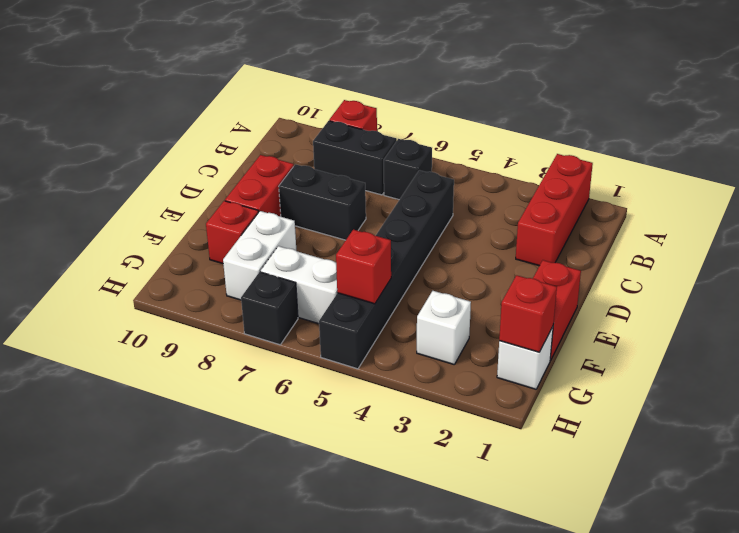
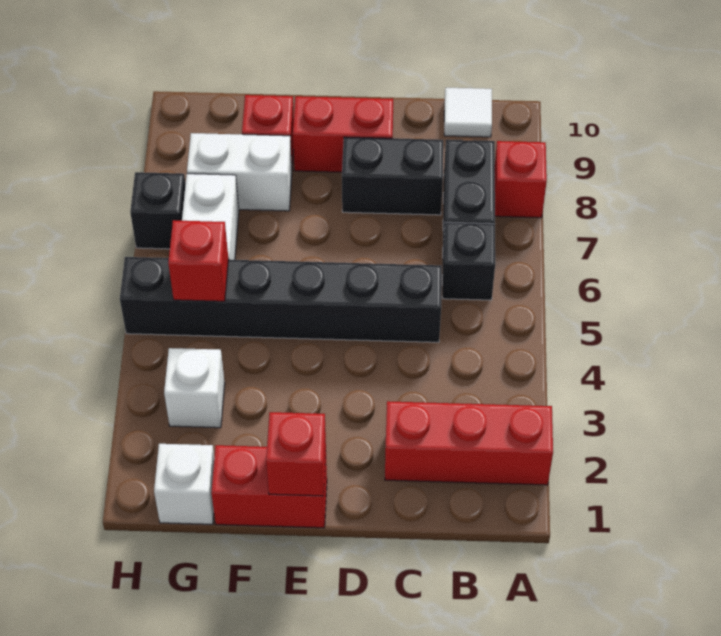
none -> white 1x1 tile [444,88,492,137]
black 1x2 brick [279,164,366,240] -> black 1x2 brick turned to [342,137,443,215]
red 1x1 brick [499,275,557,352] -> red 1x1 brick moved to [266,412,326,496]

